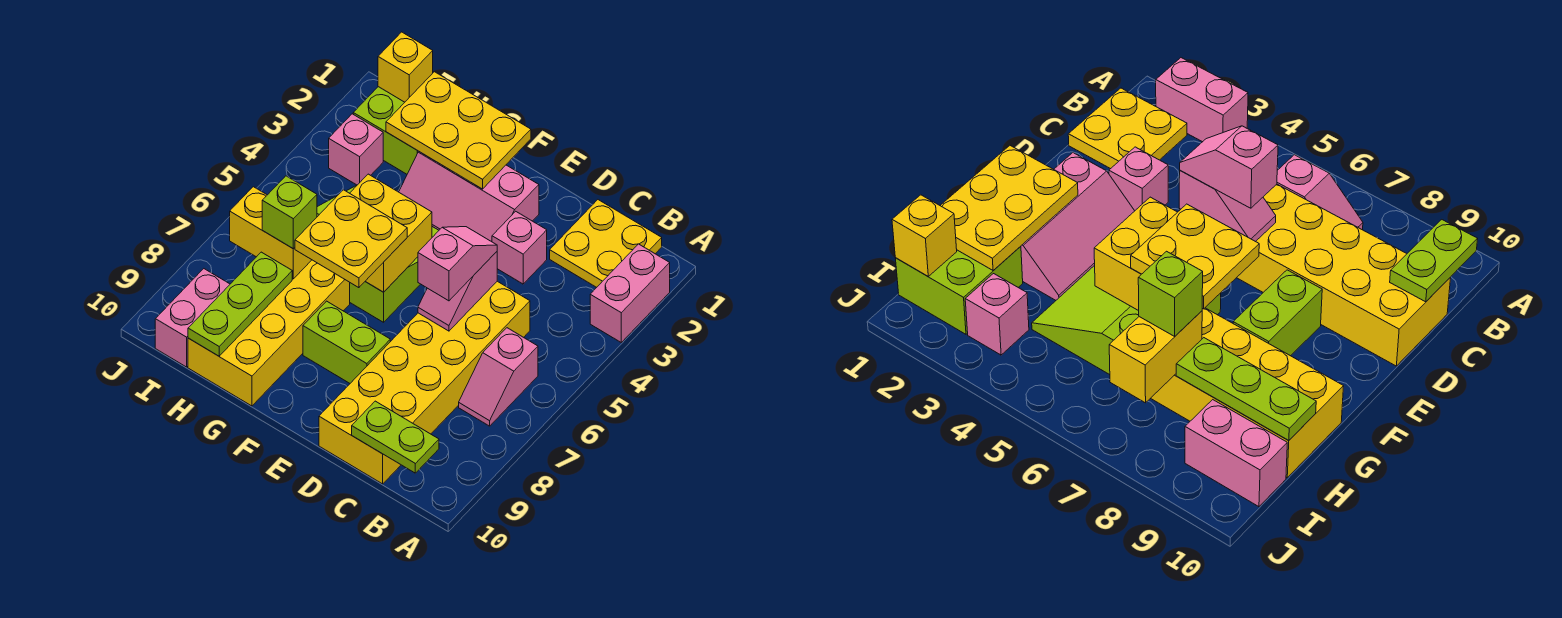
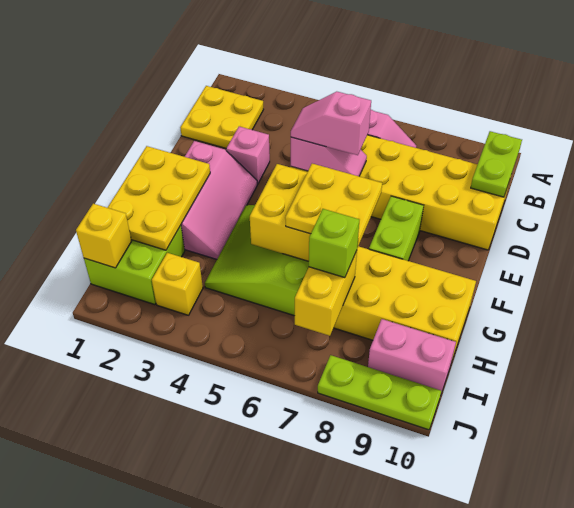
pink 1x2 brick [590,244,670,342] -> none
lime 1x3 plate [188,252,292,356] -> lime 1x3 plate moved to [318,355,441,430]
pink 1x1 brick [329,114,383,185] -> yellow 1x1 brick [152,253,203,315]

